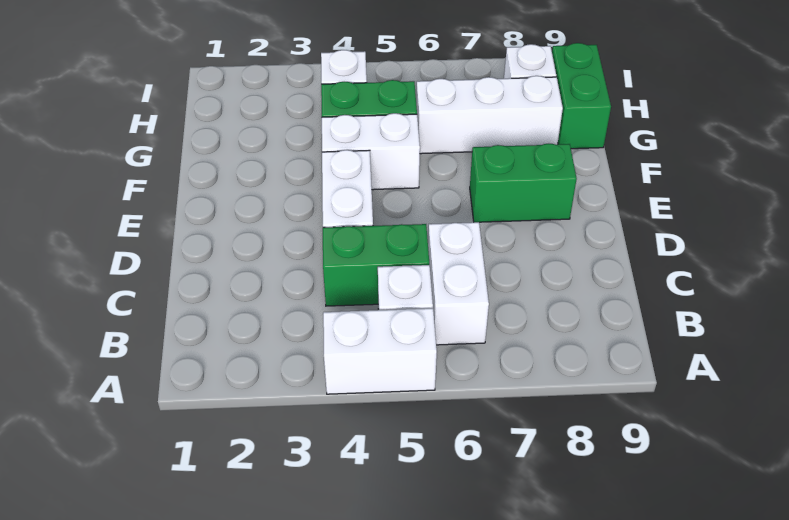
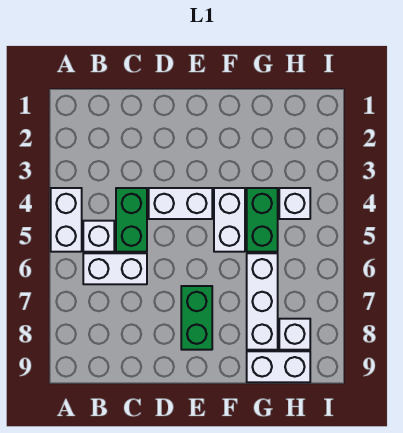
green 1x2 brick [552,43,611,149] -> white 1x2 brick [247,351,310,382]

